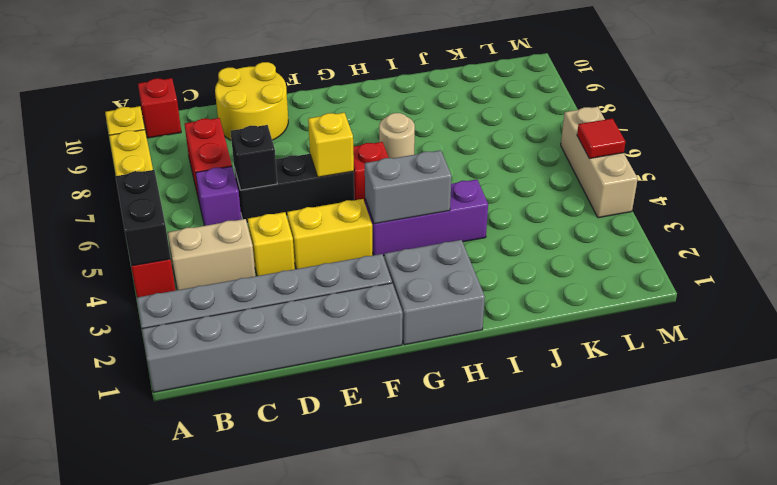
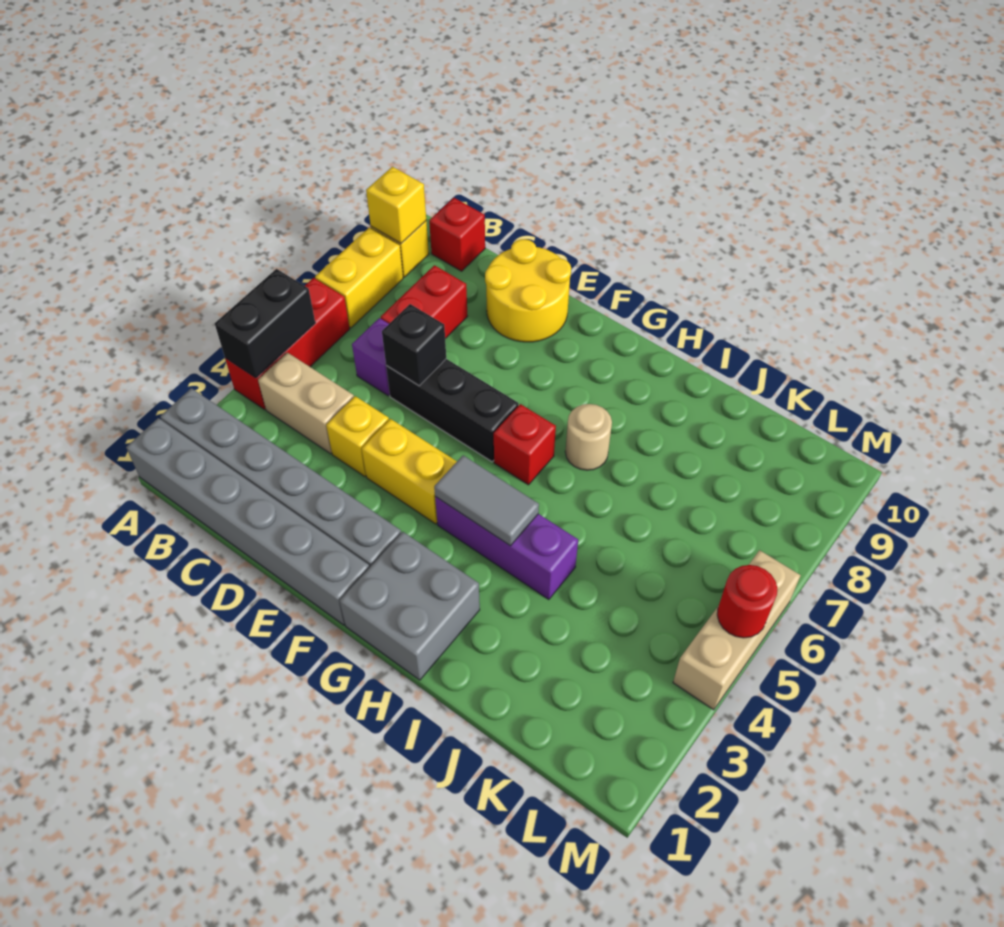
yellow 1x1 brick [308,113,354,177] -> yellow 1x1 brick moved to [366,167,426,243]
grey 1x2 brick [365,150,452,224] -> grey 1x2 tile [434,455,539,546]
red 1x1 tile [577,119,625,159] -> red 1x1 round brick [717,565,777,638]

